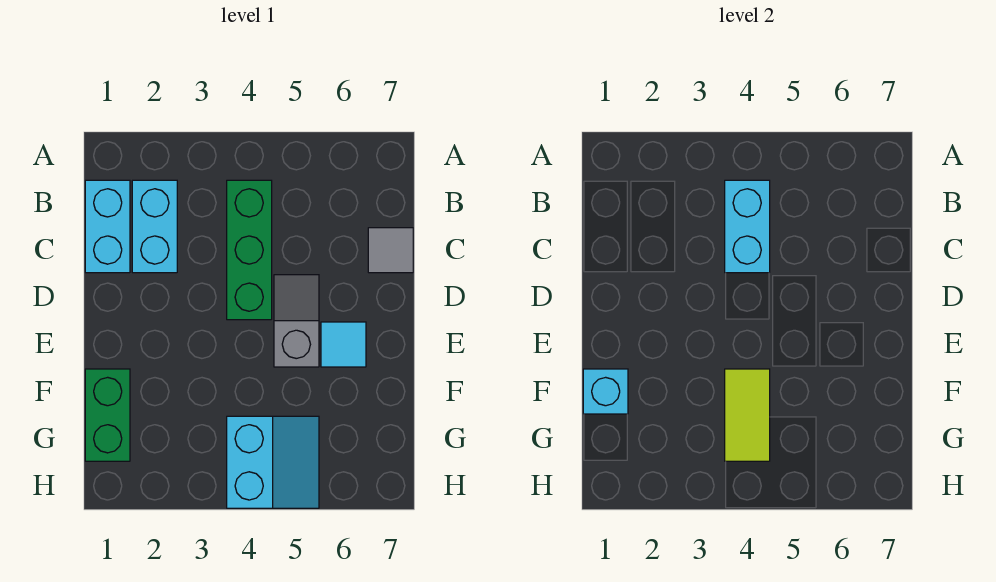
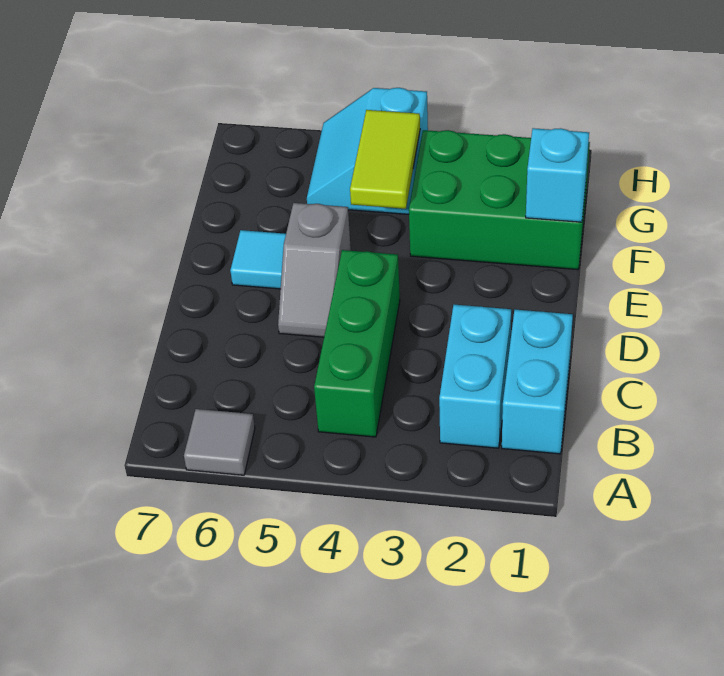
cyan 1x2 brick [725,180,770,273] -> none
grey 1x1 tile [368,228,413,273] -> grey 1x1 tile moved to [184,409,255,475]
green 1x2 brick [85,369,130,461] -> green 2x3 brick [409,130,590,270]

